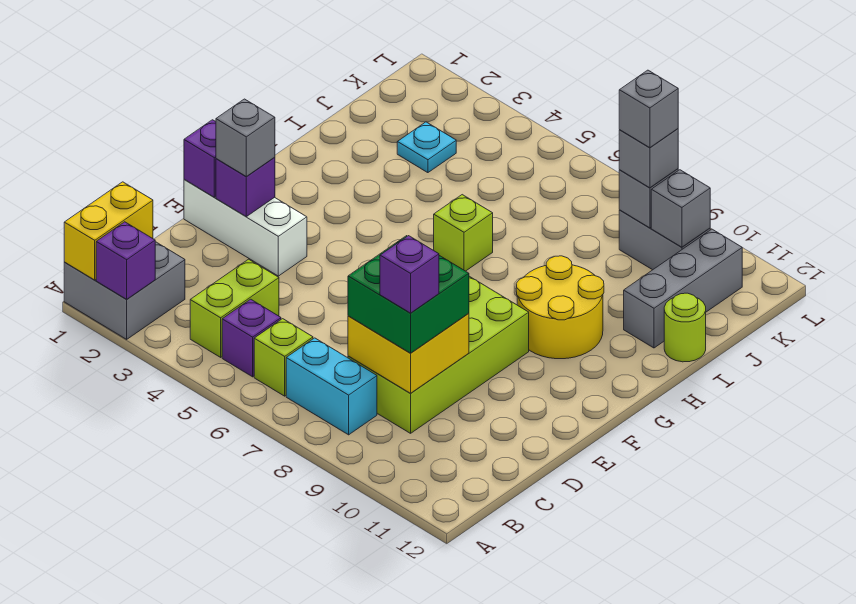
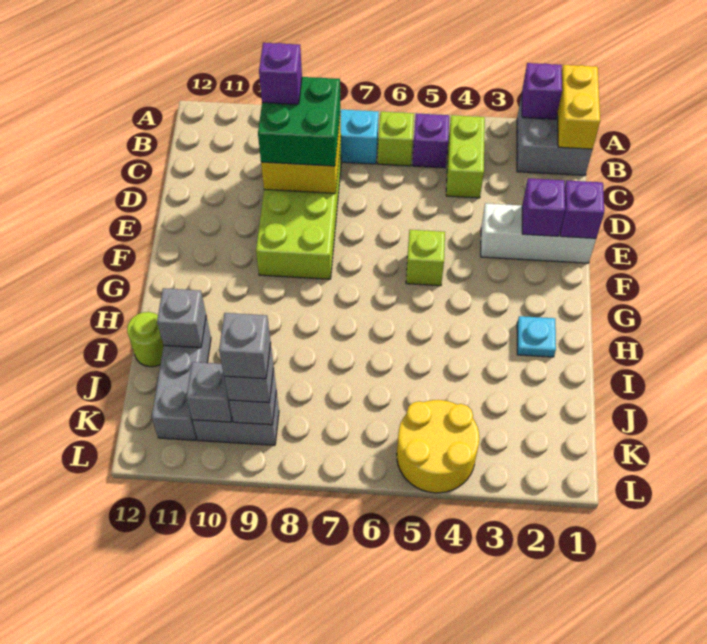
grey 1x1 brick [216,99,275,177] -> grey 1x1 brick moved to [157,288,206,348]
yellow 2x2 round brick [516,256,604,359] -> yellow 2x2 round brick moved to [397,400,479,493]
lime 1x1 brick [434,195,493,271] -> lime 1x1 brick moved to [406,230,445,286]
cyan 1x1 plate [397,122,456,173] -> cyan 1x1 plate moved to [517,316,556,357]

